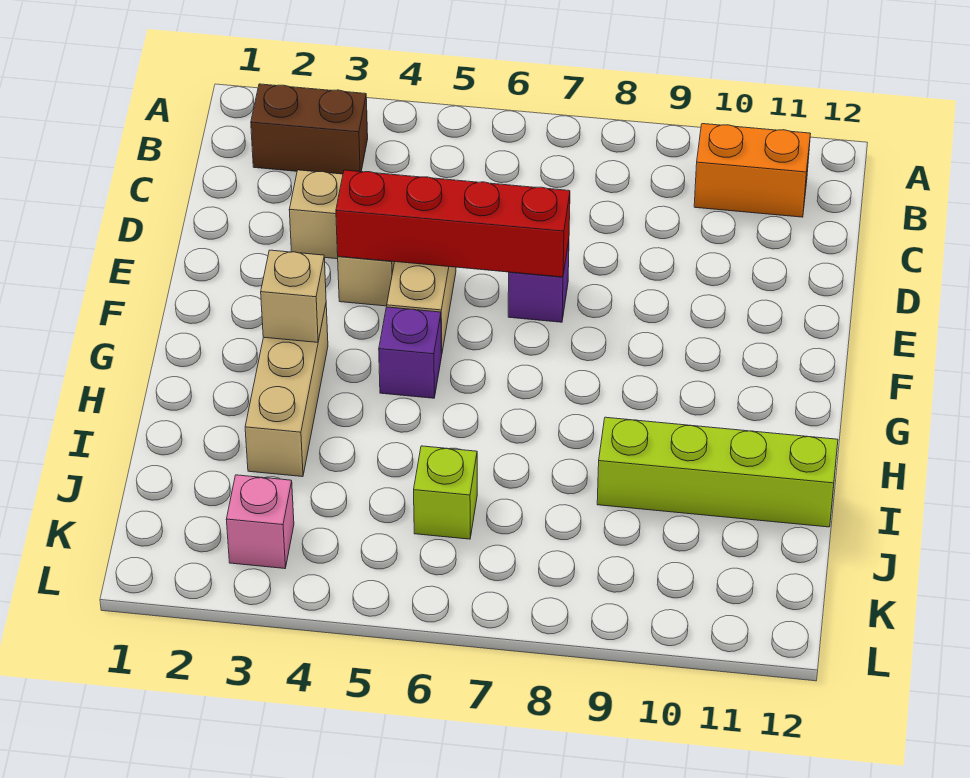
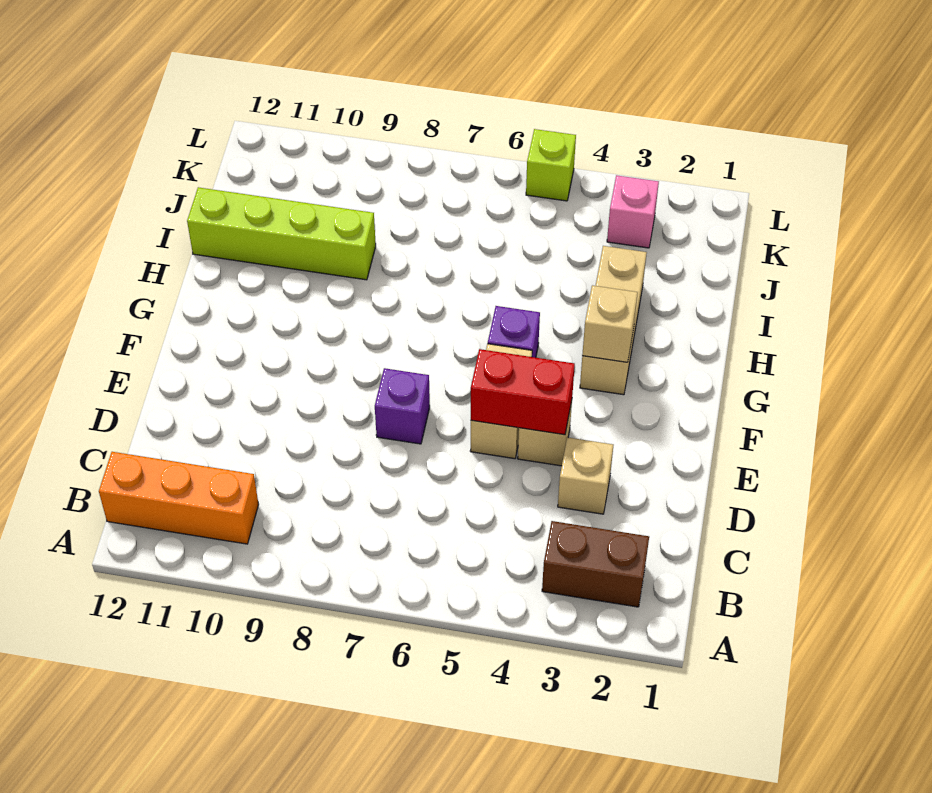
orange 1x2 brick [694,124,810,217] -> orange 1x3 brick [99,452,259,544]
red 1x4 brick [336,170,570,277] -> red 1x2 brick [471,349,575,435]
lime 1x1 brick [414,446,477,539] -> lime 1x1 brick moved to [526,129,576,201]

